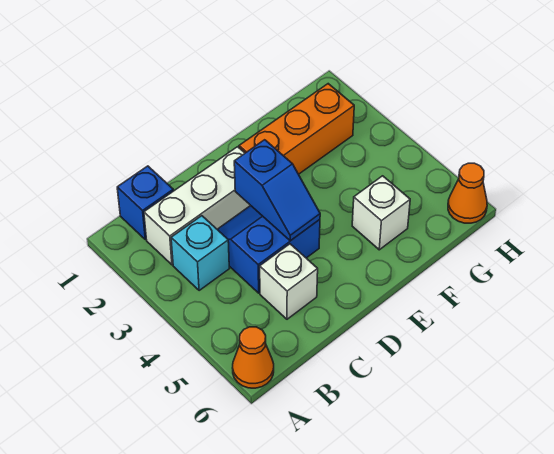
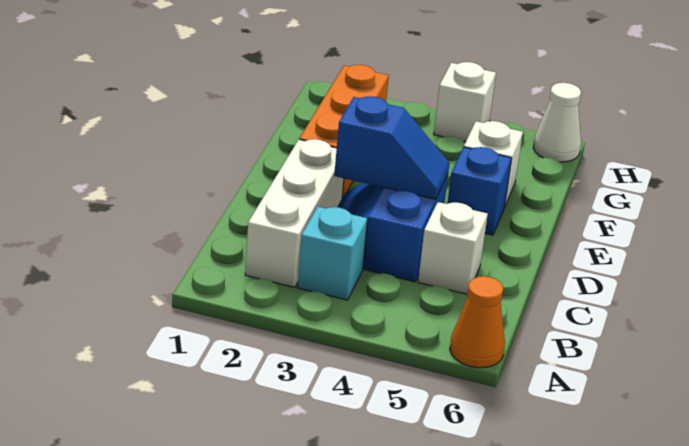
blue 1x1 brick [117,166,173,240] -> blue 1x1 brick moved to [447,147,512,235]
none -> white 1x1 brick [434,62,496,142]
orange 1x1 cone [448,163,487,223] -> white 1x1 cone [533,83,581,162]

